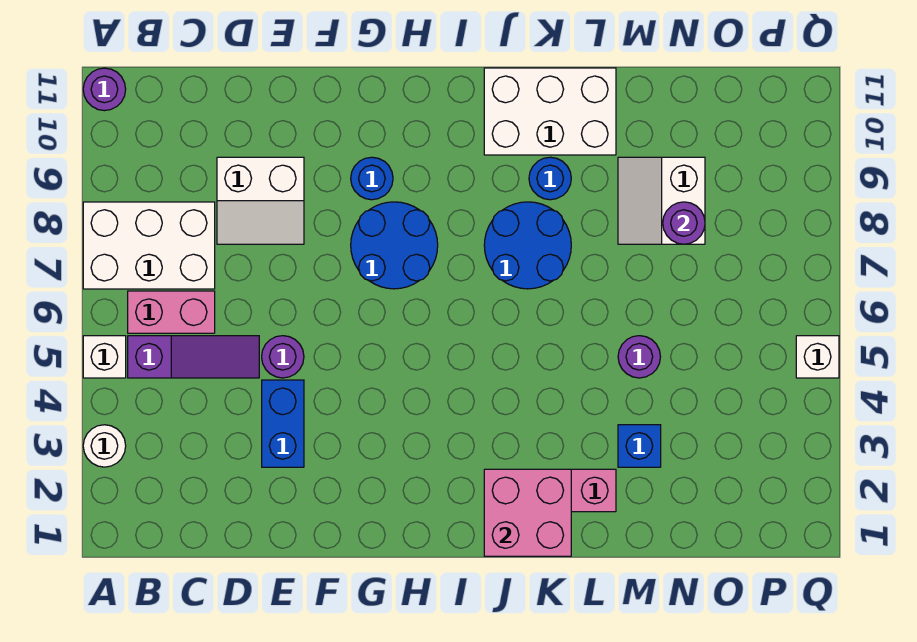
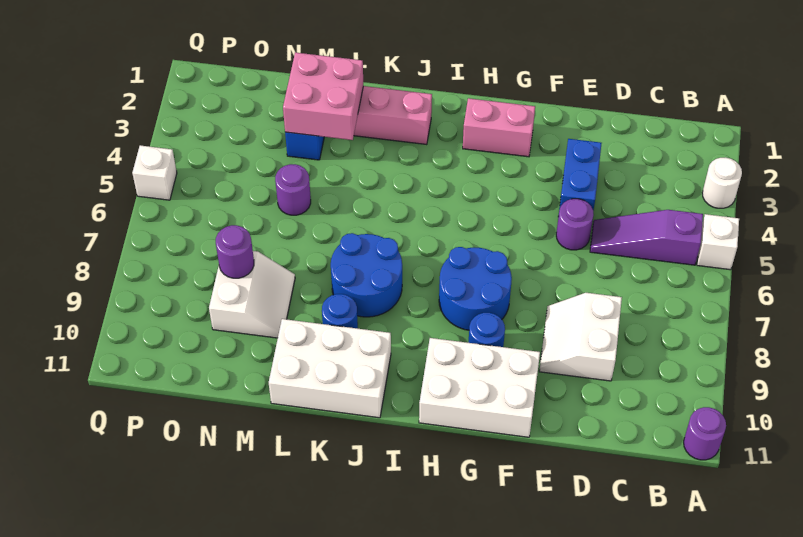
white 2x3 brick [83,202,215,289] -> white 2x3 brick moved to [419,338,540,437]
pink 1x2 brick [128,291,215,333] -> pink 1x2 brick moved to [463,98,535,157]
white 2x2 slope [217,157,304,244] -> white 2x2 slope turned to [539,293,622,381]
pink 2x2 brick [484,469,571,556] -> pink 2x2 brick moved to [283,52,363,140]

